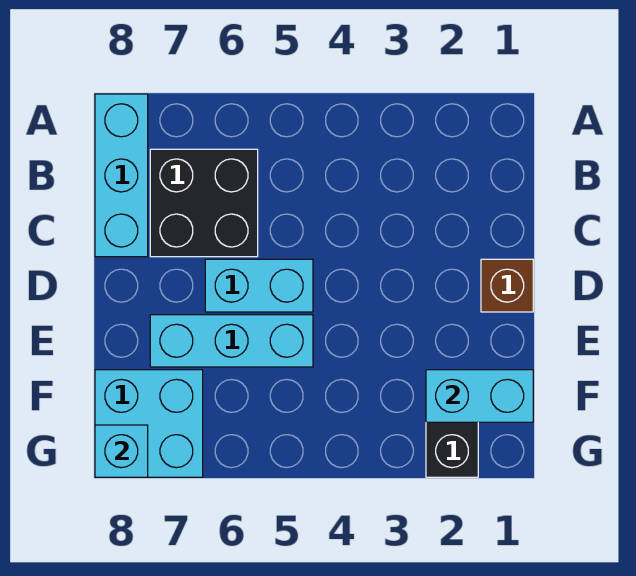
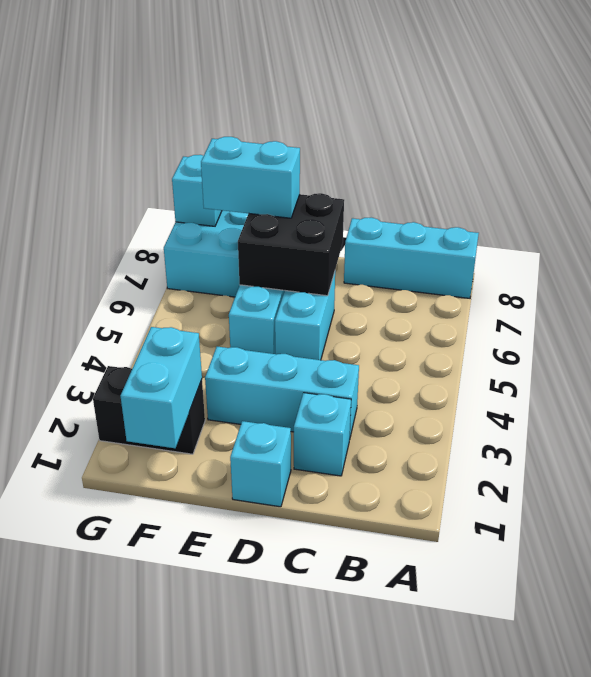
black 2x2 brick [150,149,258,257] -> black 2x2 brick moved to [238,193,344,296]
none -> cyan 1x1 brick [294,393,351,476]
none -> cyan 1x3 brick [205,347,359,440]
brown 1x1 brick [481,259,533,312] -> cyan 1x1 brick [230,421,291,507]
none -> cyan 1x2 brick [201,137,300,218]

